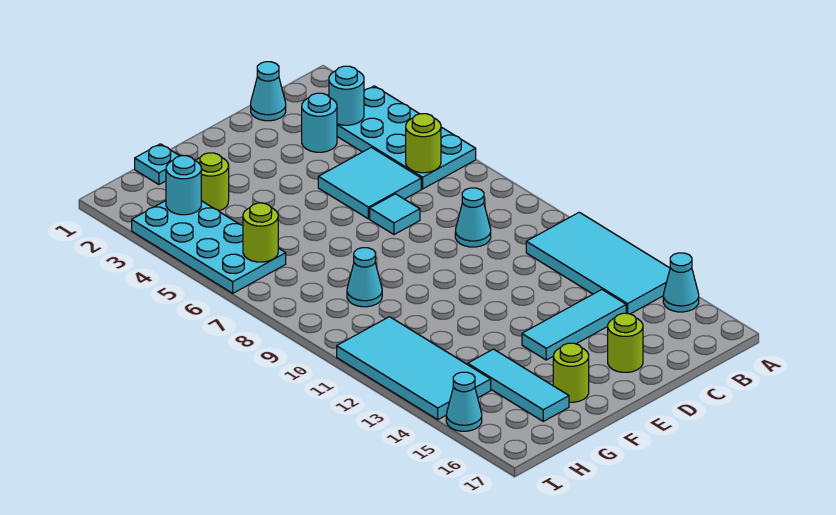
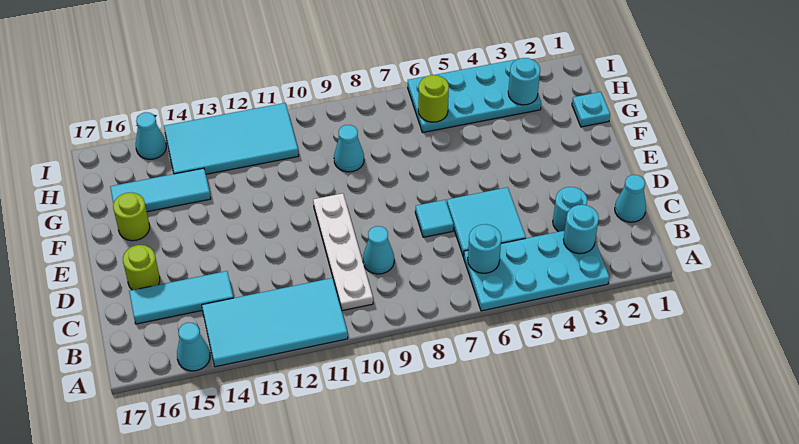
lime 1x1 round brick [406,114,441,173] -> cyan 1x1 round brick [468,224,501,273]
none -> white 1x4 plate [313,193,373,311]
cyan 1x3 tile [522,290,626,360] -> cyan 1x3 tile turned to [129,271,233,324]
lime 1x1 round brick [196,153,229,211] -> none

